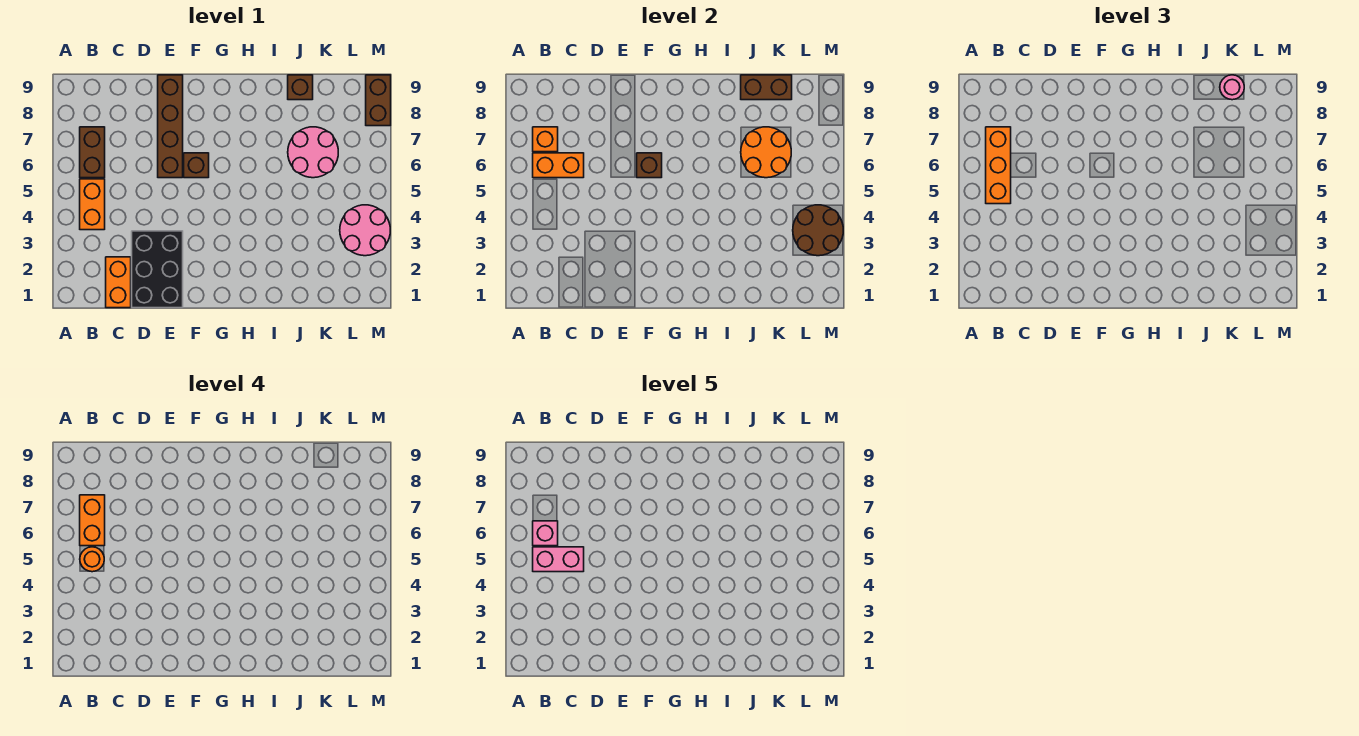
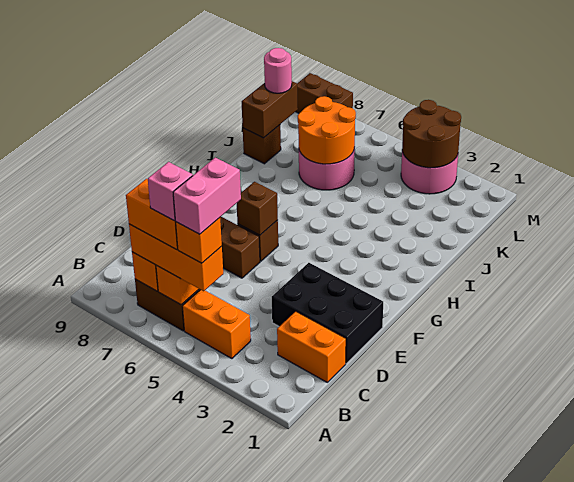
orange 1x1 round brick [80,547,104,572] -> orange 1x1 brick [176,218,222,263]

